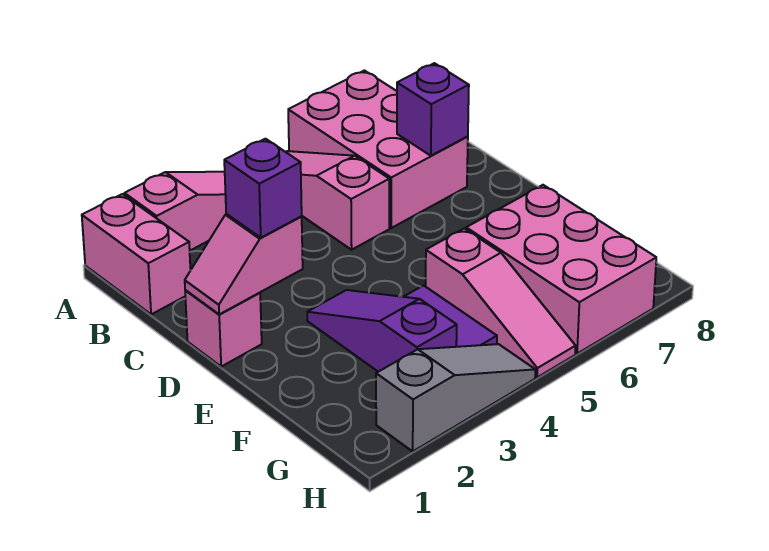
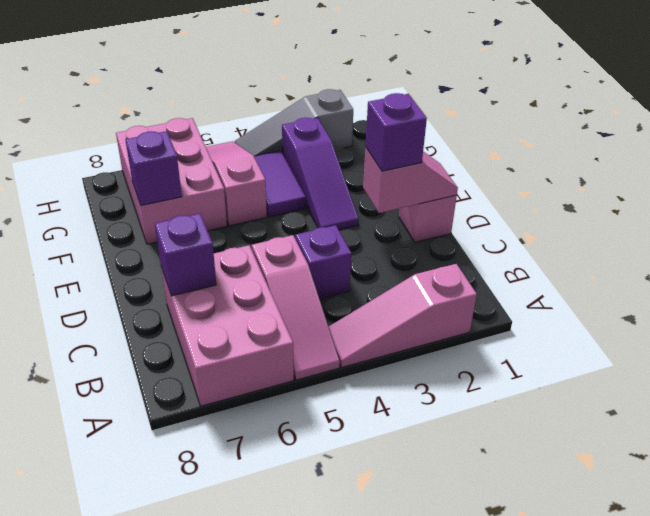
pink 1x2 brick [82,194,190,314] -> none
none -> purple 1x1 brick [295,225,351,299]
none -> purple 1x1 brick [125,131,182,206]

